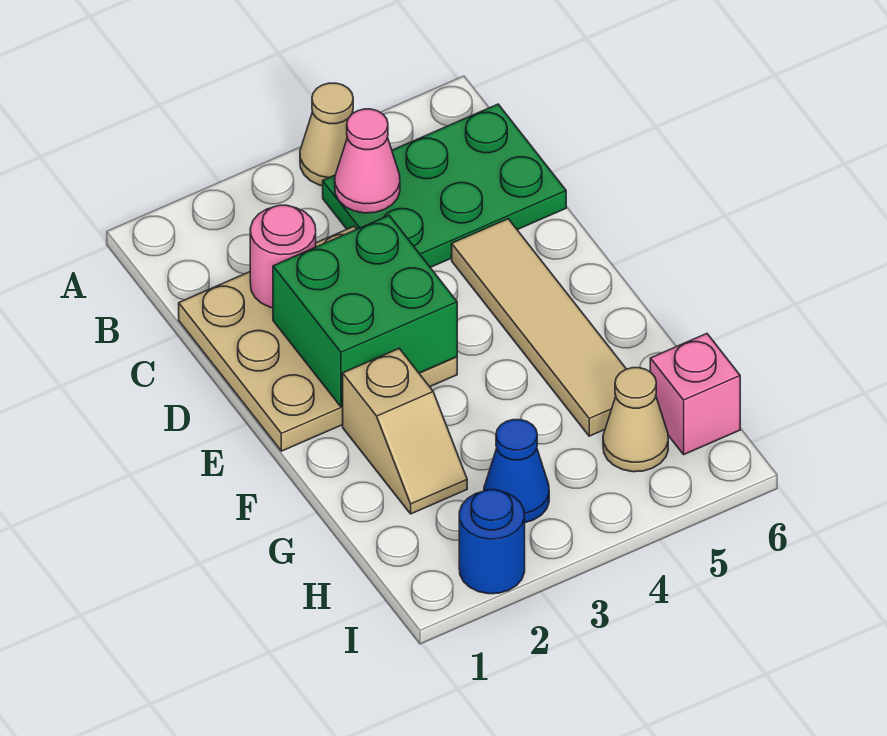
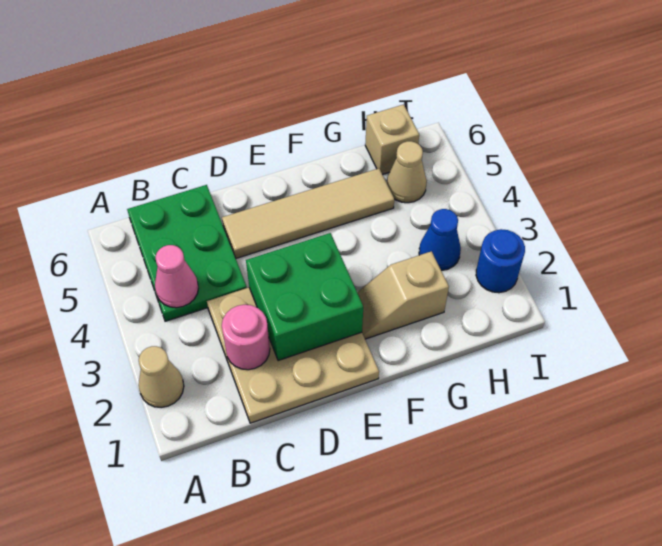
tan 1x1 cone [300,83,353,186] -> tan 1x1 cone moved to [139,346,184,408]
tan 1x2 slope [343,349,467,514] -> tan 1x2 slope turned to [357,251,449,339]
pink 1x1 brick [650,334,740,454] -> tan 1x1 brick [365,104,419,174]

